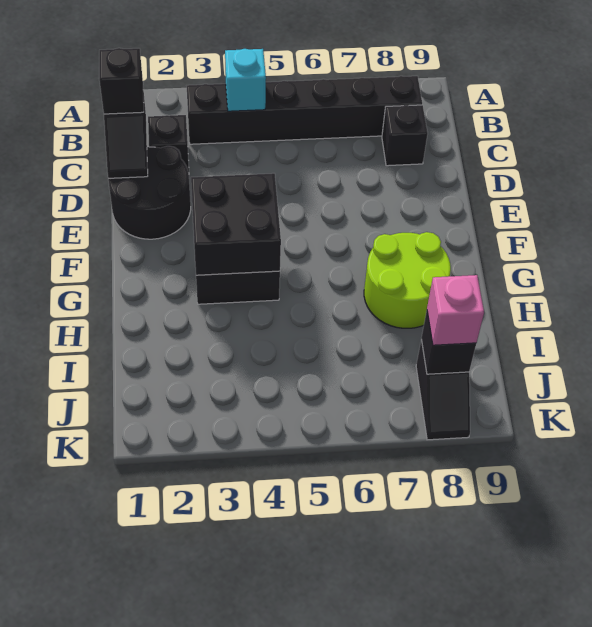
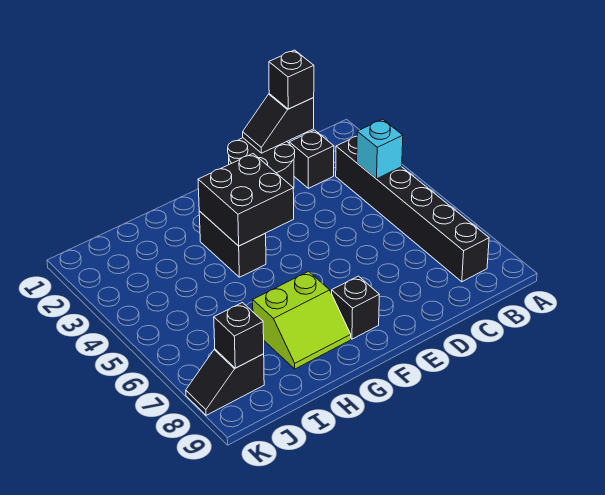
black 1x1 brick [382,105,428,166] -> black 1x1 brick moved to [332,276,379,339]
lime 2x2 round brick [364,232,451,328] -> lime 2x2 slope [253,271,351,369]
pink 1x1 brick [427,275,484,345] -> none

